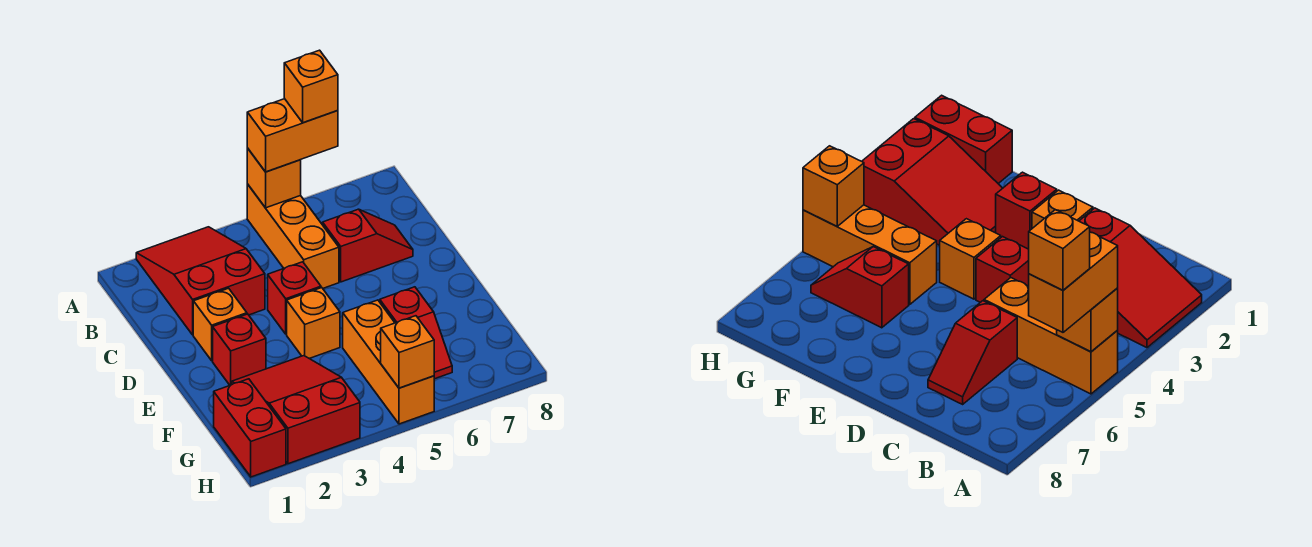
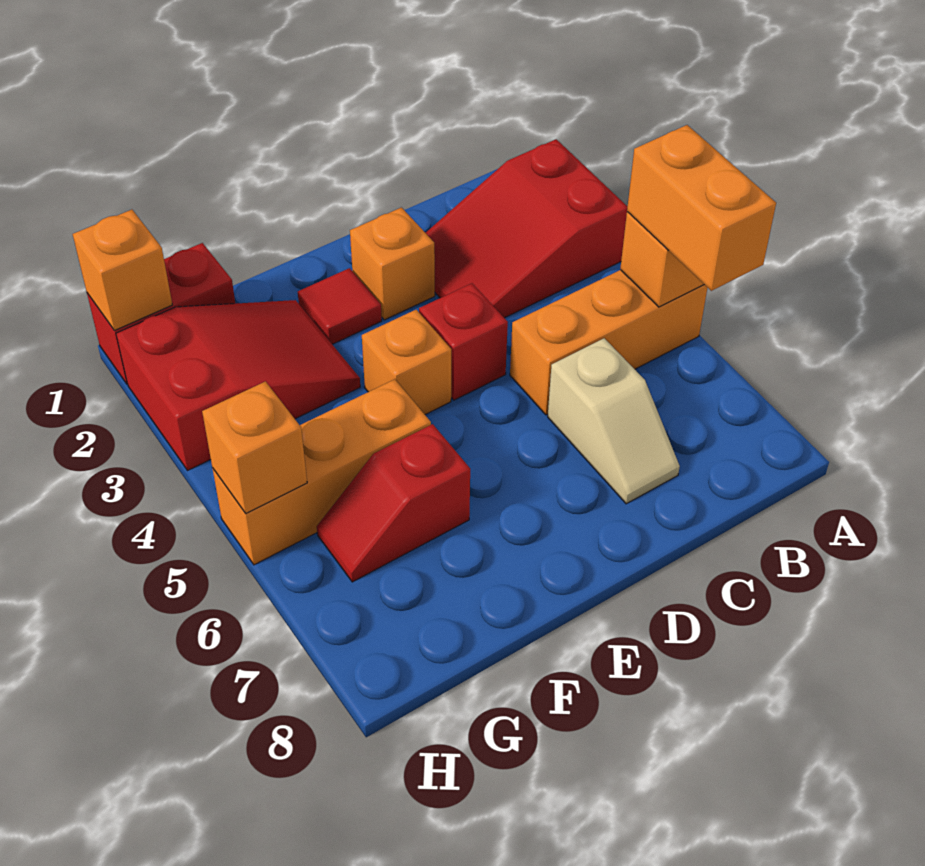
red 2x3 slope [136,227,265,335] -> red 2x3 slope turned to [426,139,628,318]
orange 1x1 brick [284,50,338,123] -> orange 1x1 brick moved to [73,210,172,330]
red 1x2 slope [323,209,413,282] -> tan 1x2 slope [548,338,680,504]
red 1x1 brick [213,314,266,385] -> red 1x1 tile [298,268,382,344]

